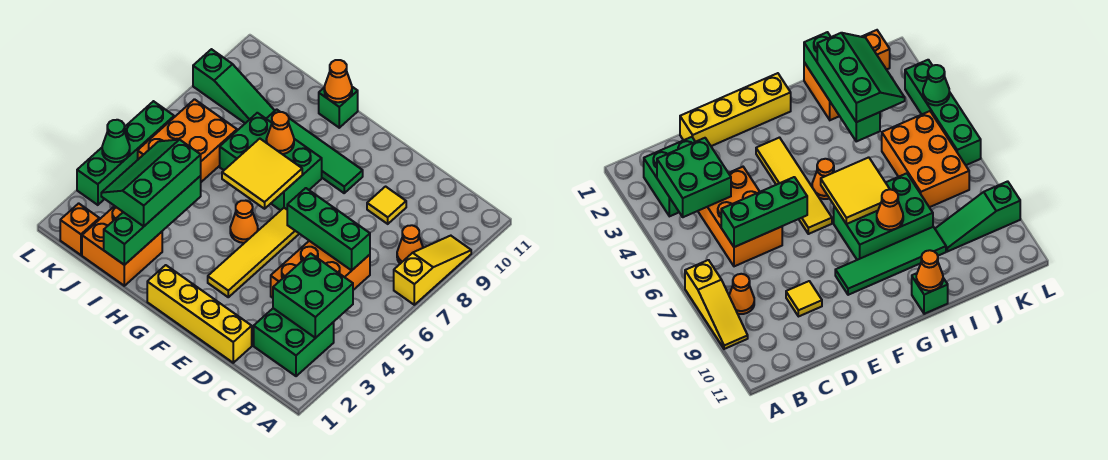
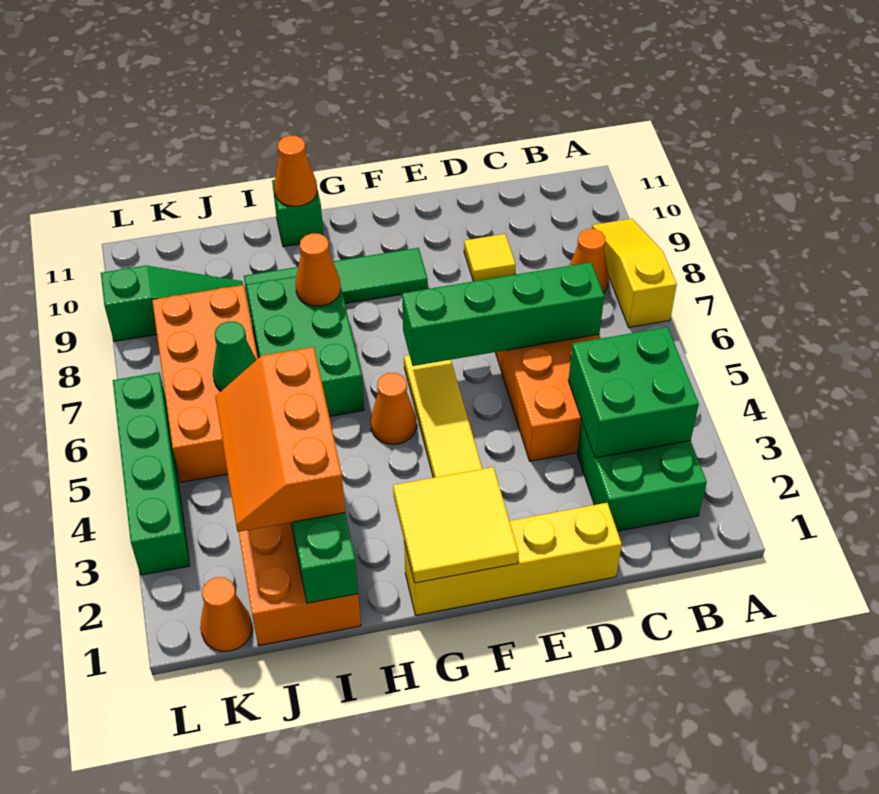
green 1x3 brick [287,188,370,270] -> green 1x4 brick [402,262,604,366]
yellow 2x2 tile [222,139,302,209] -> yellow 2x2 tile moved to [393,467,519,583]
green 2x3 brick [220,113,322,210] -> green 2x3 brick turned to [246,276,364,417]
green 2x3 slope [101,140,201,226] -> orange 2x3 slope [215,347,345,532]
orange 2x3 brick [138,99,237,182] -> orange 2x4 brick [152,285,258,482]
orange 1x1 brick [60,203,99,255] -> orange 1x1 cone [200,577,252,652]
green 1x1 cone [102,120,130,162] -> green 1x1 cone moved to [213,321,256,391]

